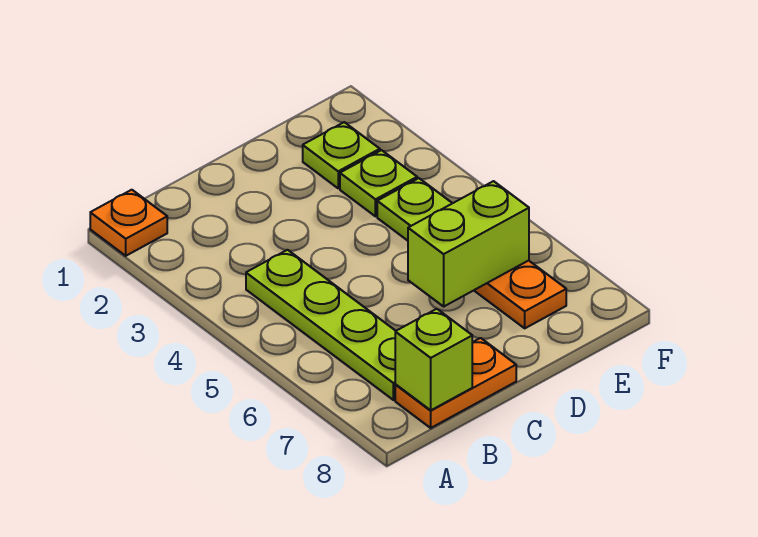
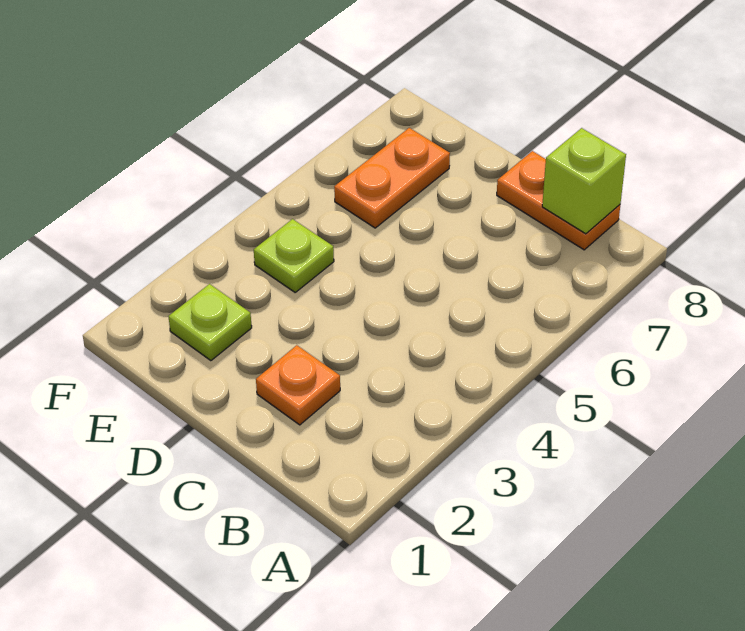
orange 1x1 plate [90,190,167,256] -> orange 1x1 plate moved to [256,345,340,425]
lime 1x4 plate [246,250,396,400] -> none
lime 1x2 brick [408,181,529,306] -> none
lime 1x1 plate [340,150,417,216] -> none

